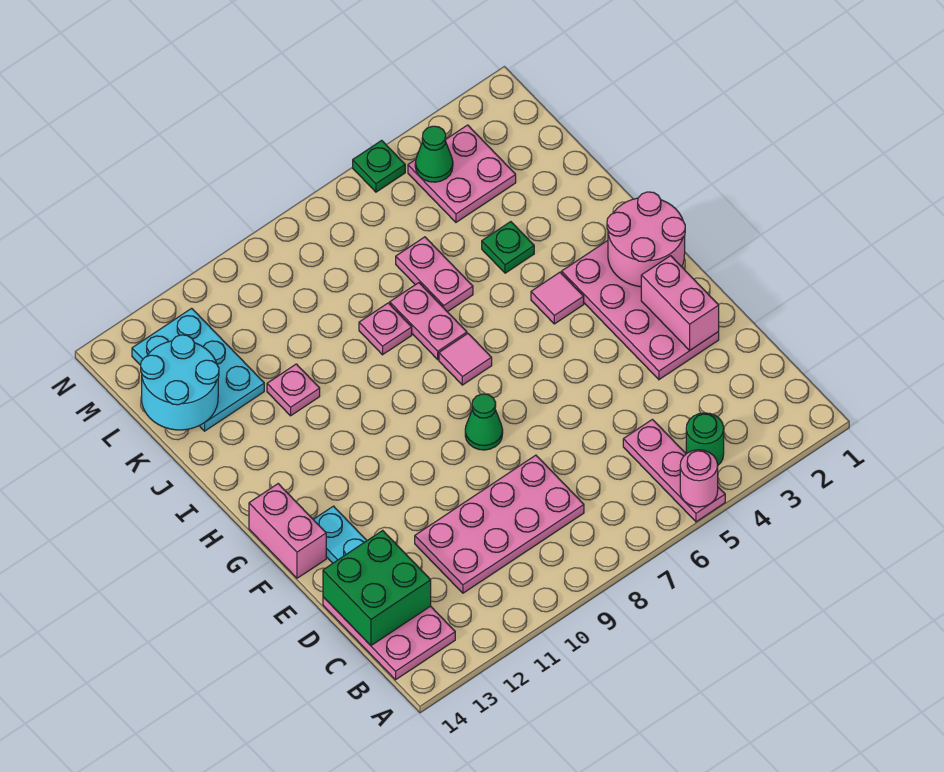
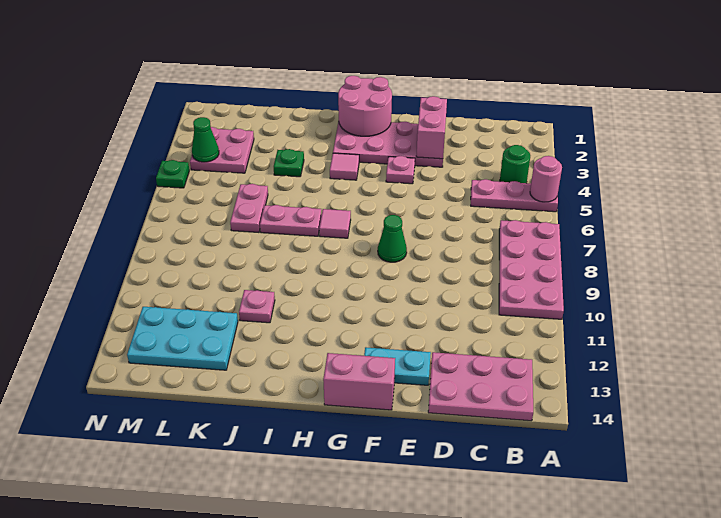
pink 2x4 plate [415,455,584,593] -> pink 2x4 plate moved to [499,220,564,319]
green 2x2 brick [323,530,431,645] -> none
pink 1x2 brick [641,256,719,350] -> pink 1x2 brick turned to [416,96,447,159]
pink 1x2 plate [396,237,473,312] -> pink 1x2 plate turned to [230,184,268,232]
pink 1x1 plate [359,303,412,355] -> pink 1x1 plate moved to [386,156,415,184]
cyan 2x2 round brick [141,335,219,430] -> none

